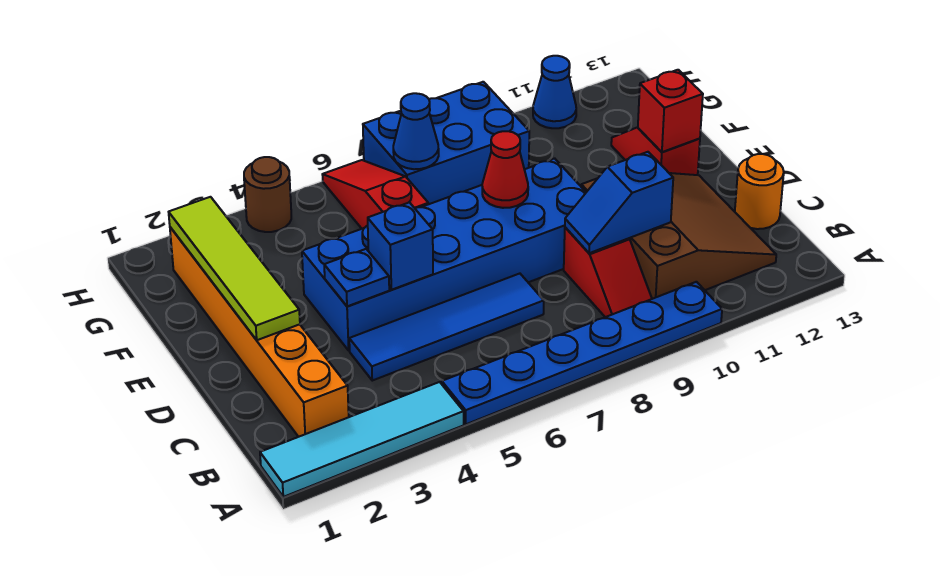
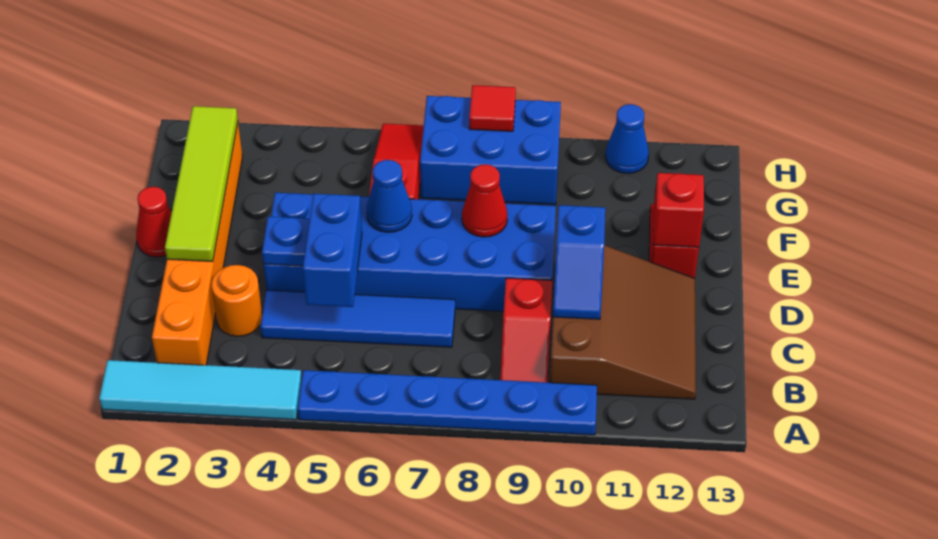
blue 1x2 slope [565,152,673,253] -> blue 1x2 slope turned to [553,205,605,319]
orange 1x1 round brick [735,154,784,229] -> orange 1x1 round brick moved to [212,265,262,336]
blue 1x1 brick [368,202,433,290] -> blue 1x2 brick [303,194,362,307]
none -> red 1x1 cone [136,187,172,257]
blue 1x1 cone [393,93,439,169] -> blue 1x1 cone moved to [366,160,412,232]
brown 1x1 round brick [244,157,291,232] -> none
none -> red 1x1 tile [469,85,516,131]

